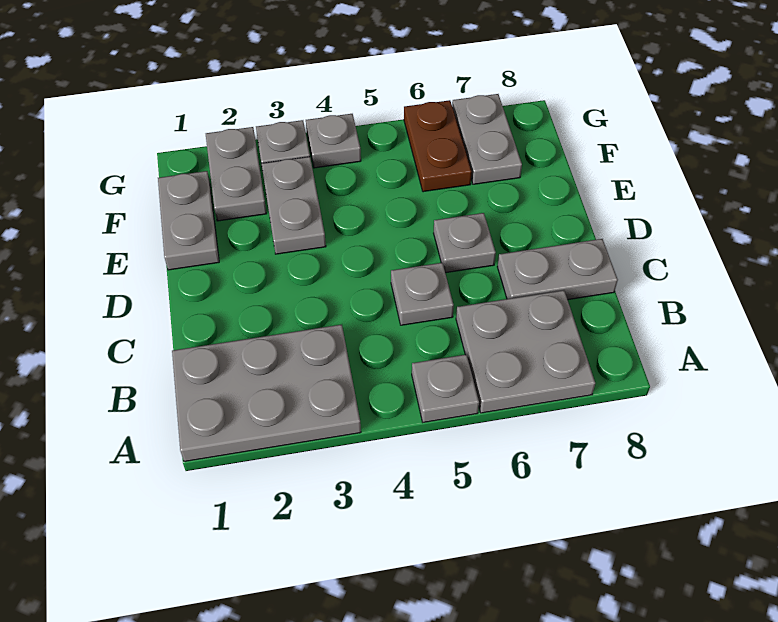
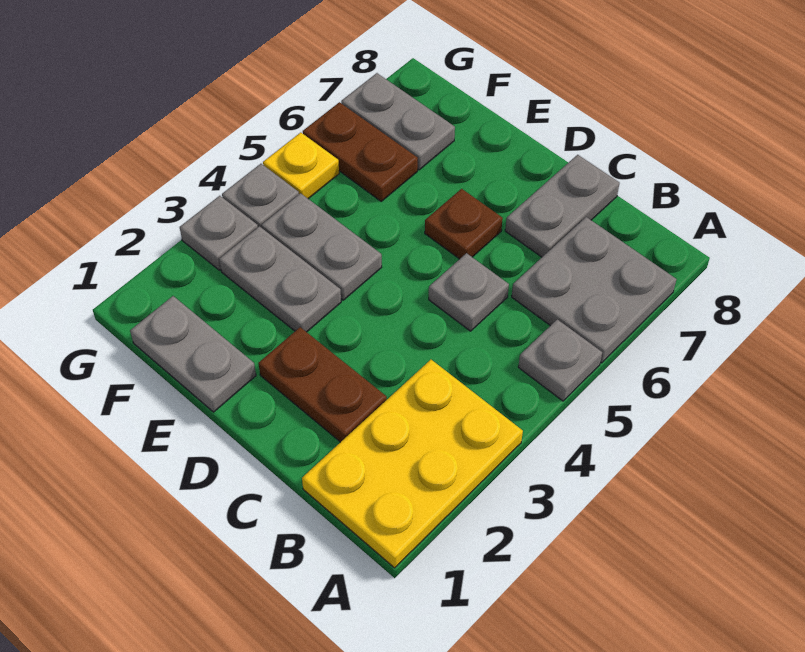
grey 2x3 plate [172,325,361,461] -> yellow 2x3 plate [302,360,523,568]
none -> brown 1x2 plate [258,327,387,442]
grey 1x1 plate [434,213,496,273] -> brown 1x1 plate [425,189,503,259]
grey 1x2 plate [206,127,267,221] -> grey 1x2 plate moved to [262,193,382,300]
none -> yellow 1x1 plate [263,133,339,199]

